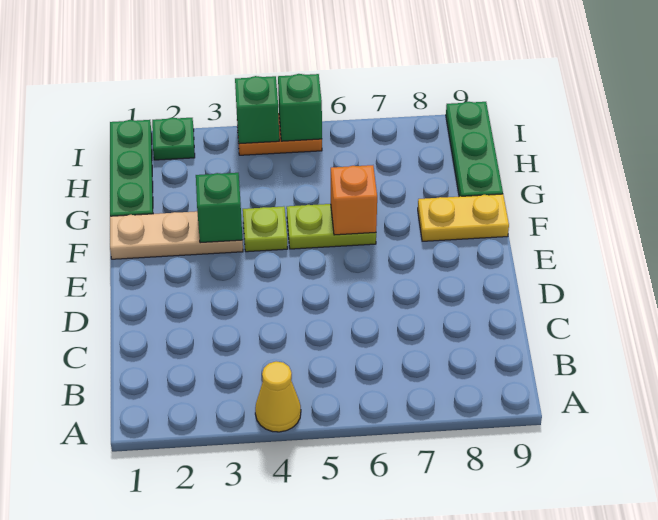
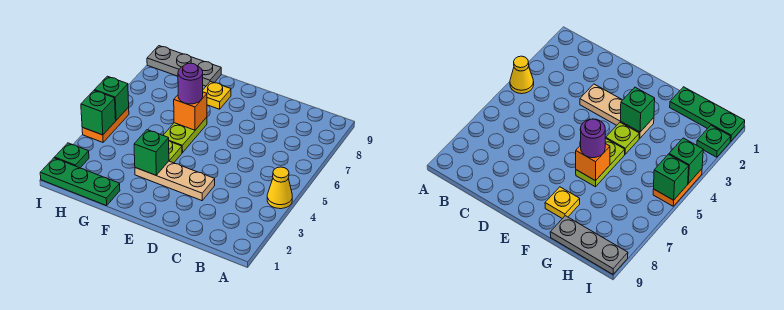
tan 1x3 plate [110,211,243,259] -> tan 1x3 plate turned to [135,161,215,201]
none -> purple 1x1 round brick [178,63,203,104]
yellow 1x2 plate [418,194,509,241] -> yellow 1x1 plate [203,82,231,109]
green 1x3 plate [446,102,503,197] -> grey 1x3 plate [147,46,221,86]

